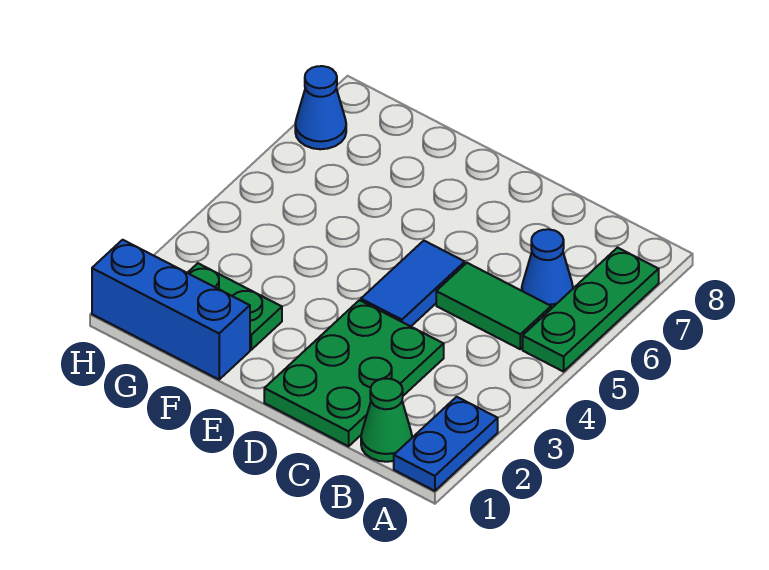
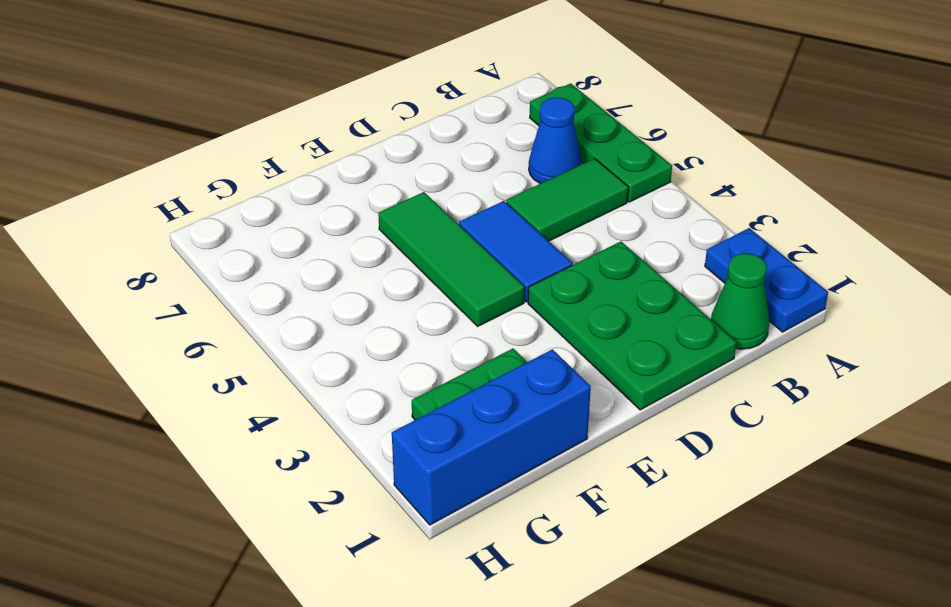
none -> green 1x3 tile [378,192,524,326]
blue 1x1 cone [295,66,346,149] -> none

